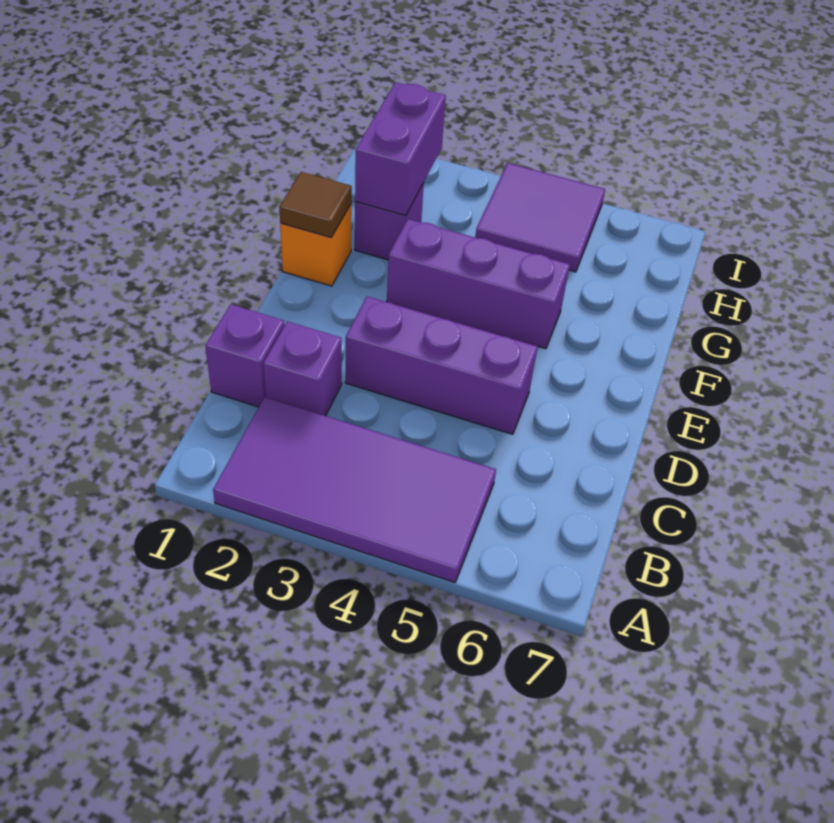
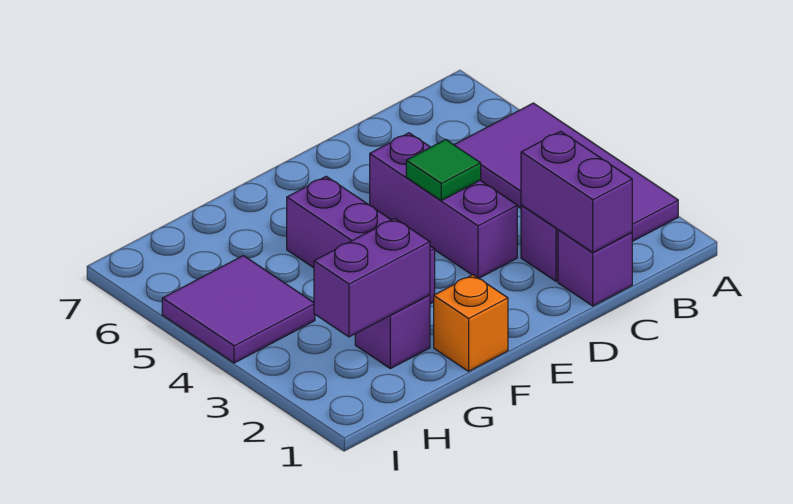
none -> purple 1x2 brick [521,131,632,252]
none -> green 1x1 tile [406,139,481,201]
brown 1x1 tile [279,172,352,237] -> none

